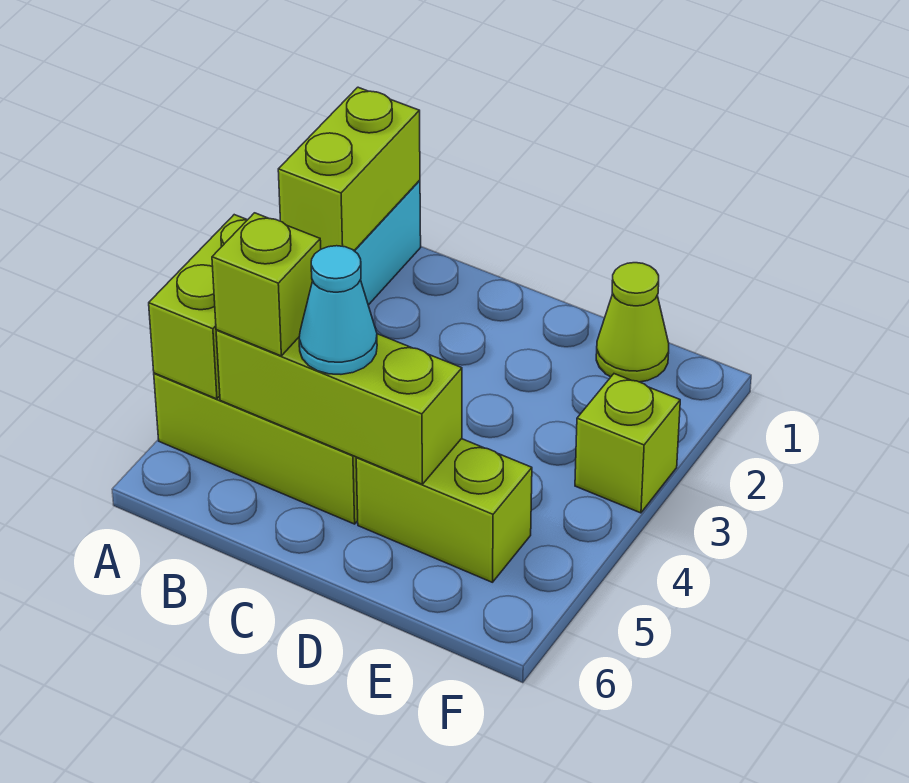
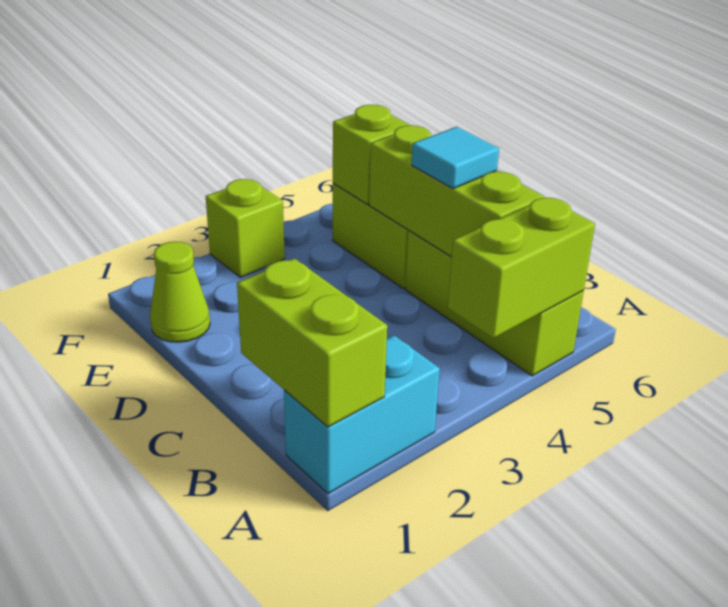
lime 1x2 brick [278,87,420,251] -> lime 1x2 brick turned to [237,259,387,427]
lime 1x1 brick [212,213,321,356] -> lime 1x1 brick moved to [333,105,410,204]
cyan 1x1 cone [299,246,377,374] -> cyan 1x1 tile [412,127,499,189]

